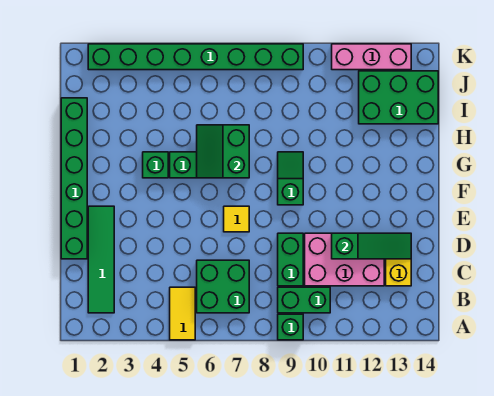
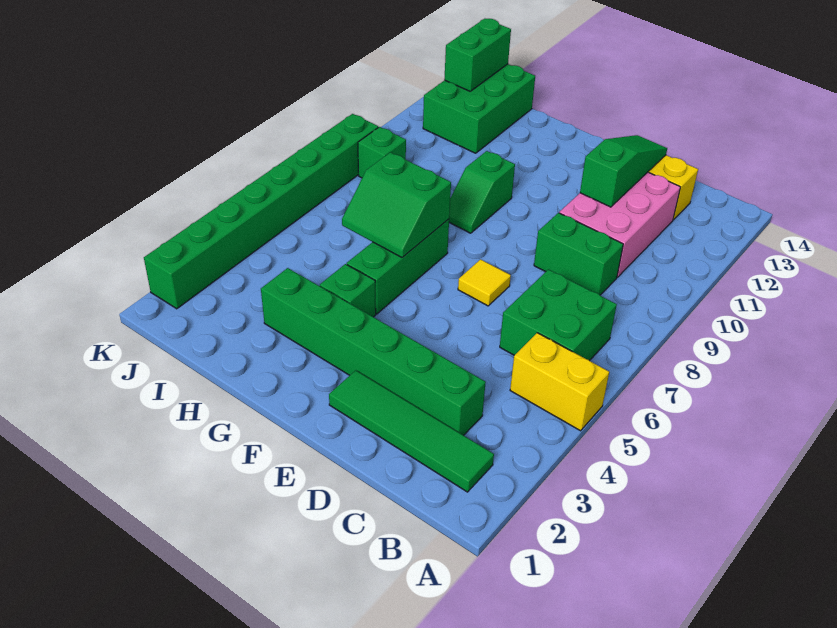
yellow 1x2 tile [170,287,195,340] -> yellow 1x2 brick [510,333,609,431]
green 1x1 brick [278,314,303,340] -> green 1x1 brick moved to [358,127,406,178]
green 1x2 brick [278,287,330,313] -> green 1x2 brick moved to [444,19,511,91]
green 1x6 brick [61,98,87,259] -> green 1x6 brick moved to [261,268,486,435]
green 1x2 slope [278,152,303,205] -> green 1x2 slope turned to [449,151,515,233]
pink 1x3 brick [332,44,411,70] -> none

